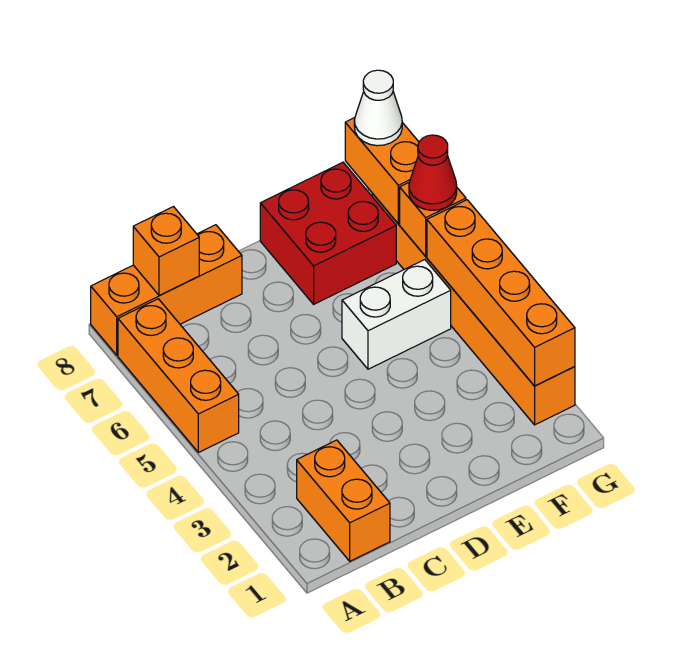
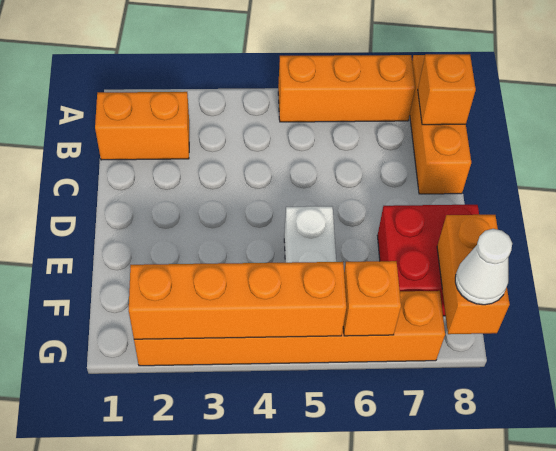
red 1x1 cone [409,135,457,210] -> none
orange 1x2 brick [345,118,419,224] -> orange 1x2 brick turned to [437,215,510,334]

